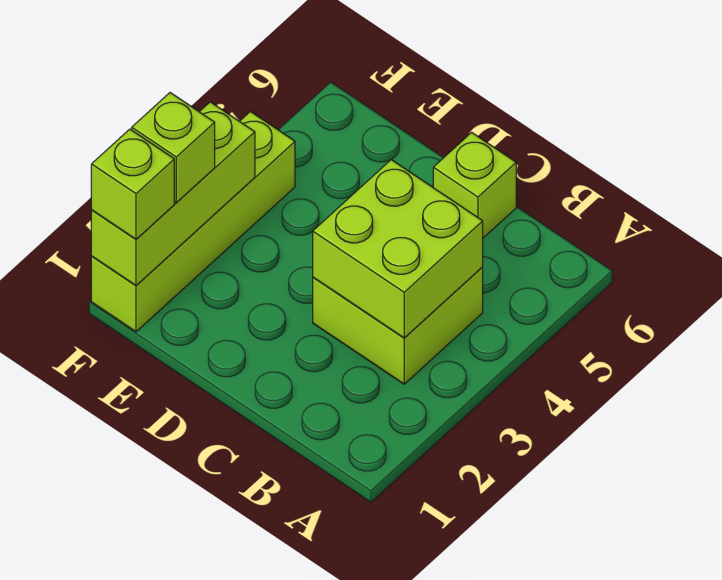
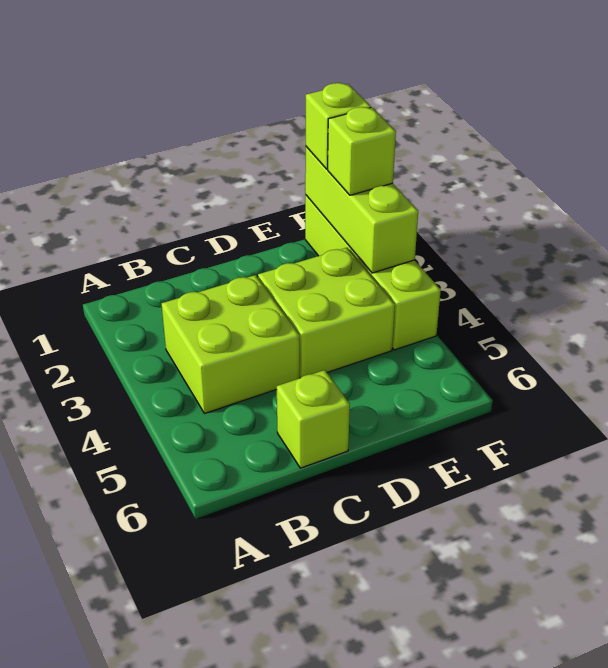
lime 2x2 brick [313,160,483,338] -> lime 2x2 brick moved to [258,248,395,378]

